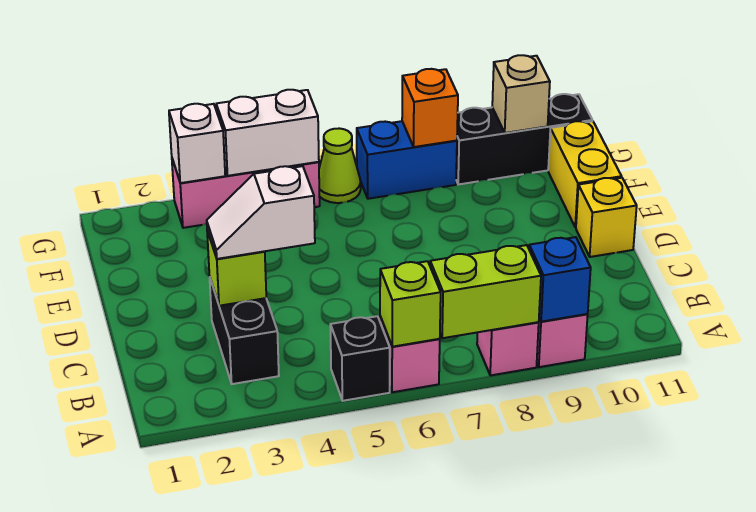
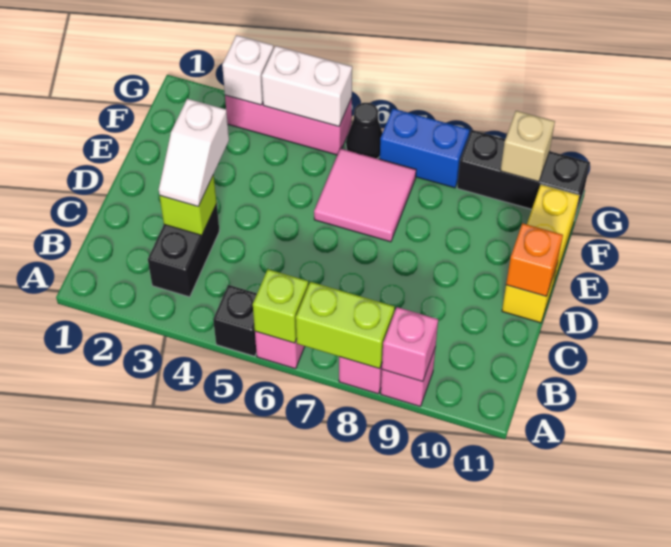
blue 1x1 brick [529,237,591,322] -> pink 1x1 brick [382,307,438,382]
white 1x2 slope [207,166,315,259] -> white 1x2 slope turned to [159,99,229,206]
none -> pink 2x2 tile [314,148,416,242]
lime 1x1 cone [319,128,361,203] -> black 1x1 cone [346,103,382,158]
orange 1x1 brick [402,69,458,147] -> orange 1x1 brick moved to [506,223,563,296]

